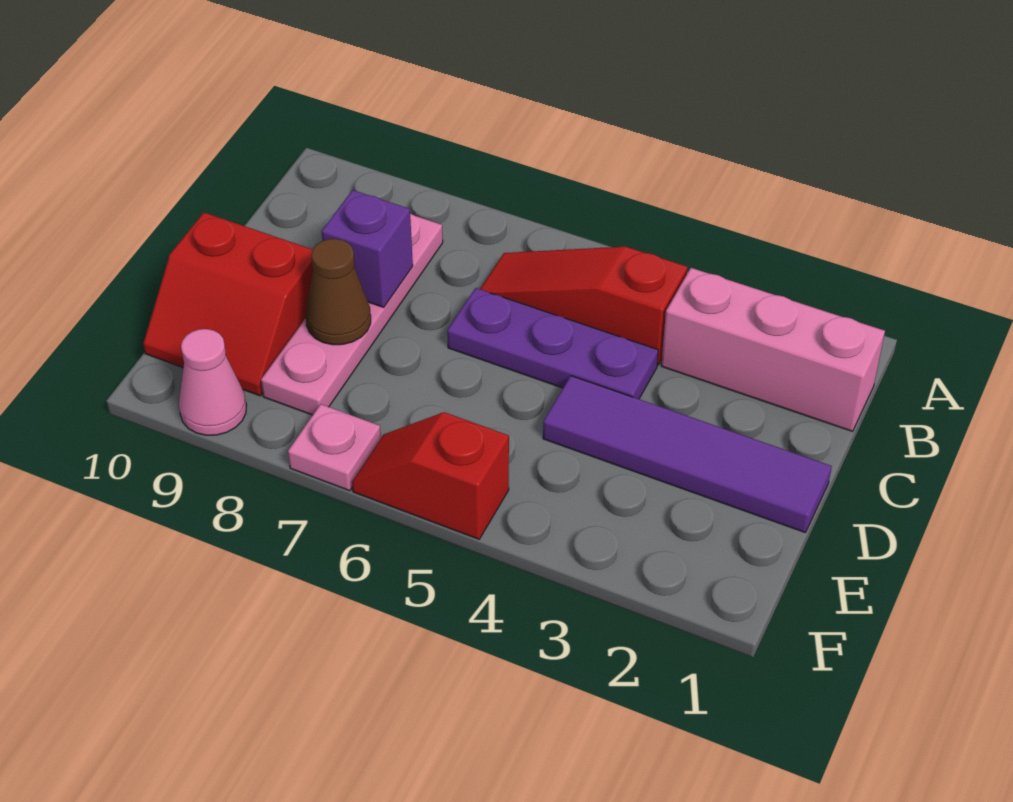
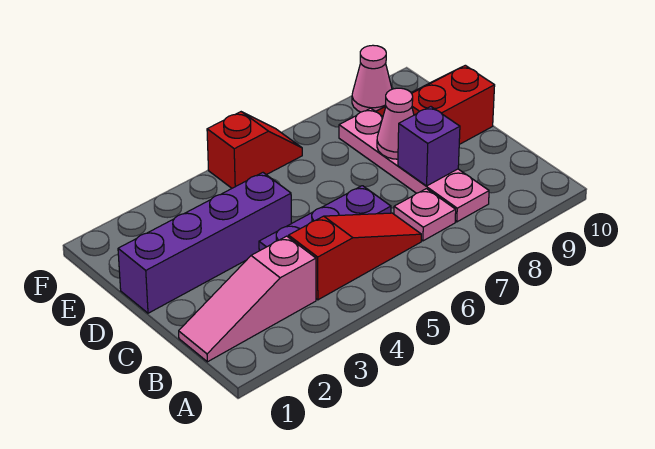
pink 1x3 brick [661,268,885,431] -> pink 1x3 slope [179,236,316,362]
purple 1x4 tile [543,376,832,533] -> purple 1x4 brick [118,173,291,313]
brown 1x1 cone [306,239,371,345] -> pink 1x1 cone [377,88,414,159]
pink 1x1 plate [288,404,381,491] -> pink 1x1 plate moved to [394,189,456,241]

